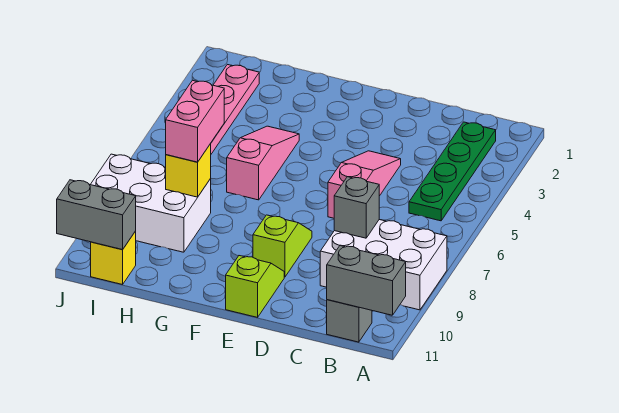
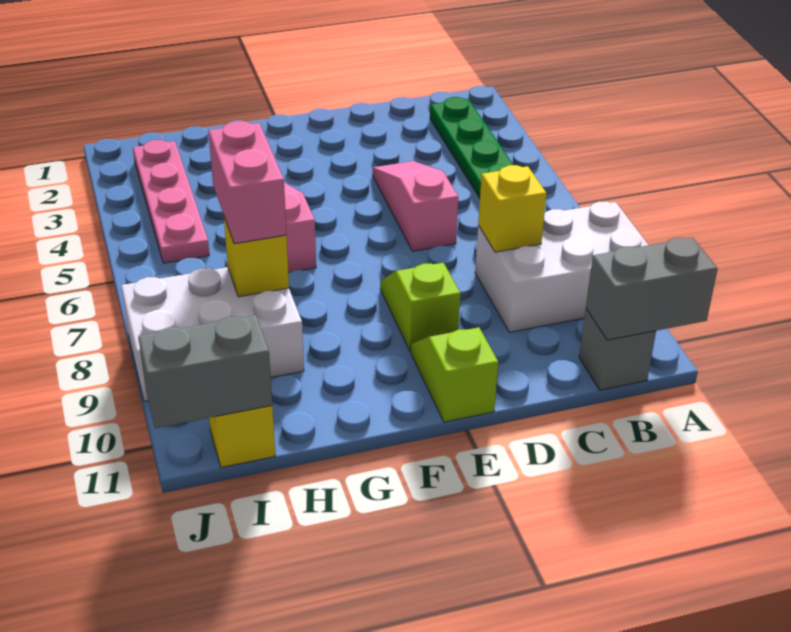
grey 1x1 brick [334,177,379,238] -> yellow 1x1 brick [478,165,547,252]

